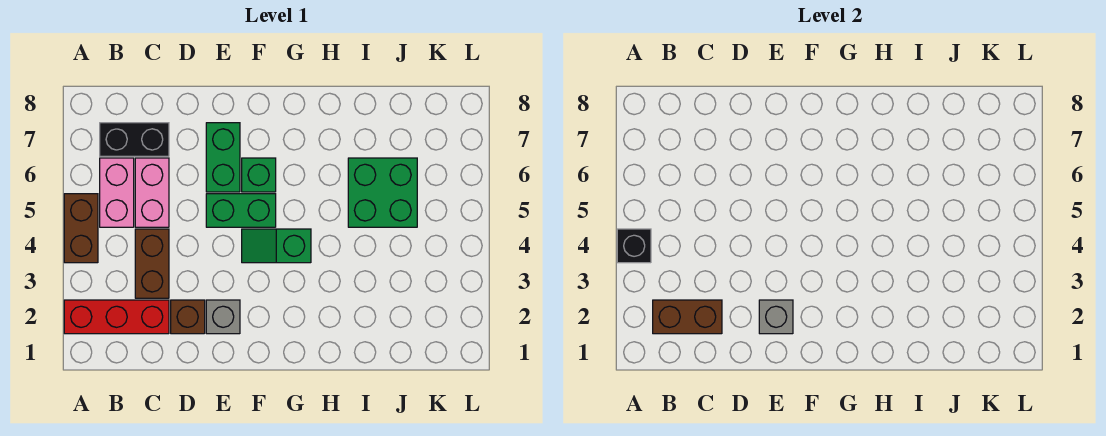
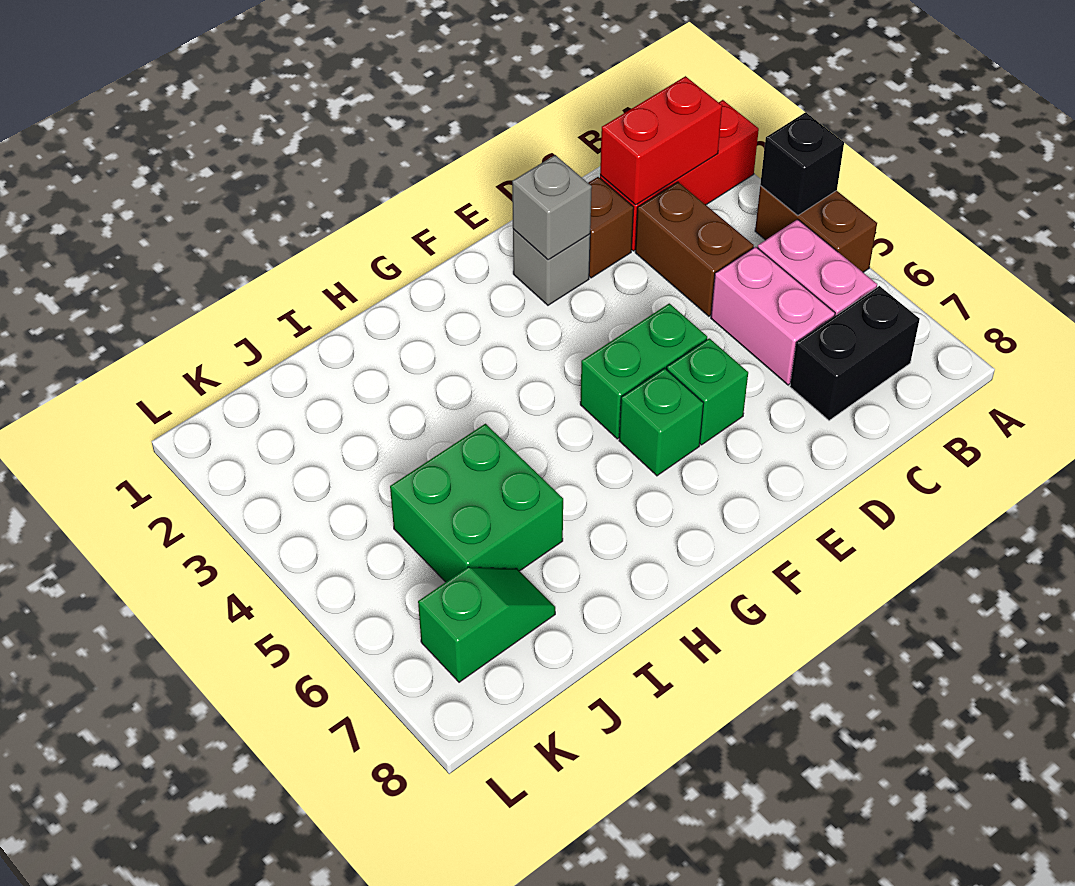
brown 1x2 brick [653,300,722,334] -> red 1x2 brick [600,76,722,205]
green 1x2 brick [206,123,240,192] -> green 1x1 brick [667,338,748,445]
green 1x2 slope [242,229,311,263] -> green 1x2 slope moved to [418,567,555,682]

